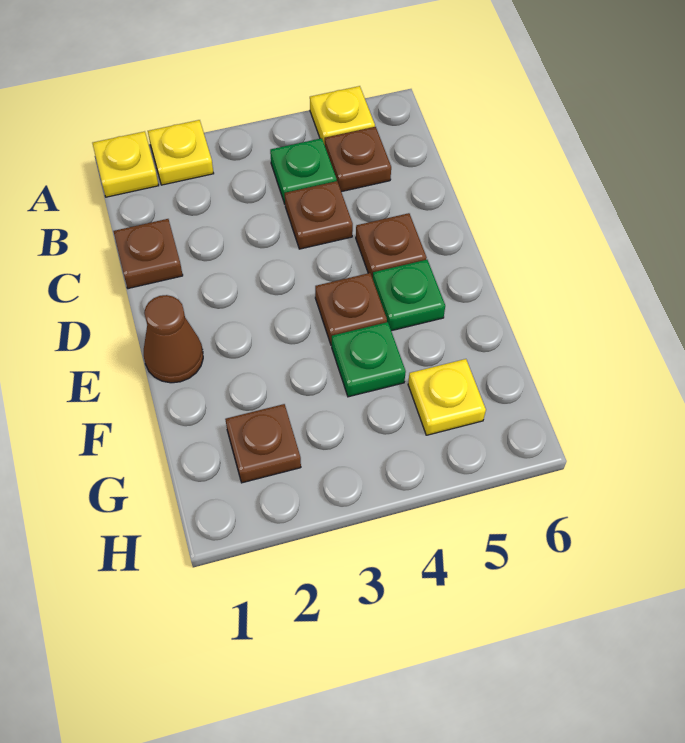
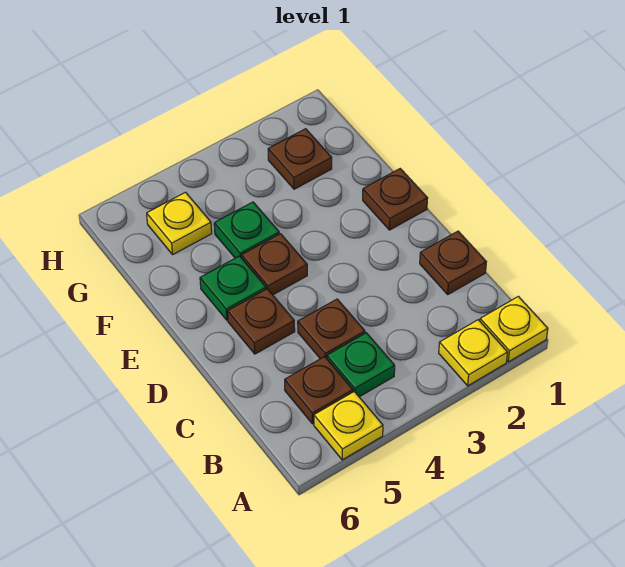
brown 1x1 cone [144,295,203,383] -> brown 1x1 plate [363,169,428,230]

